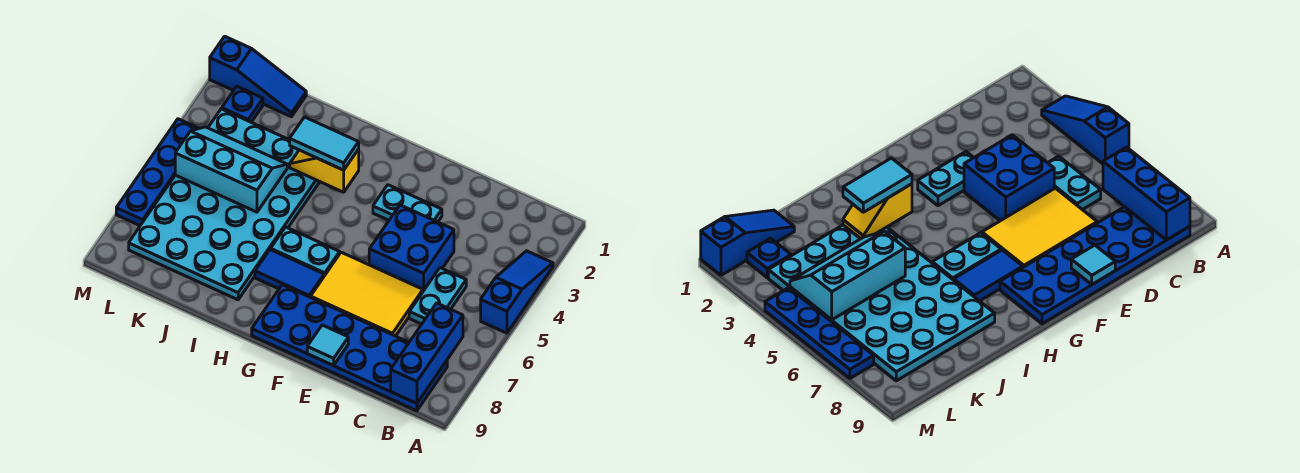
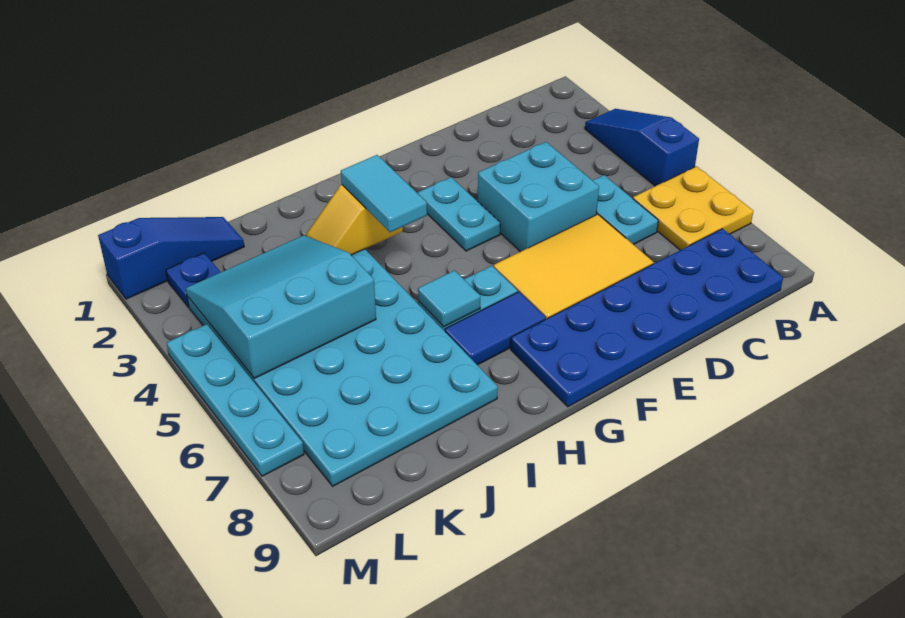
none -> yellow 2x2 plate [633,166,753,250]
blue 1x3 brick [391,303,463,403] -> none
blue 2x2 brick [369,205,454,291] -> cyan 2x2 brick [478,142,599,252]
cyan 1x2 plate [373,185,442,222] -> cyan 1x2 plate turned to [418,177,500,251]
cyan 1x1 tile [307,325,348,366] -> cyan 1x1 tile moved to [418,270,480,327]
cyan 1x2 tile [290,117,359,170] -> cyan 1x2 tile turned to [341,155,427,232]
cyan 2x3 slope [175,127,287,212] -> cyan 3x3 slope [186,235,376,378]
blue 1x4 plate [116,119,199,226] -> cyan 1x4 plate [167,324,304,476]

